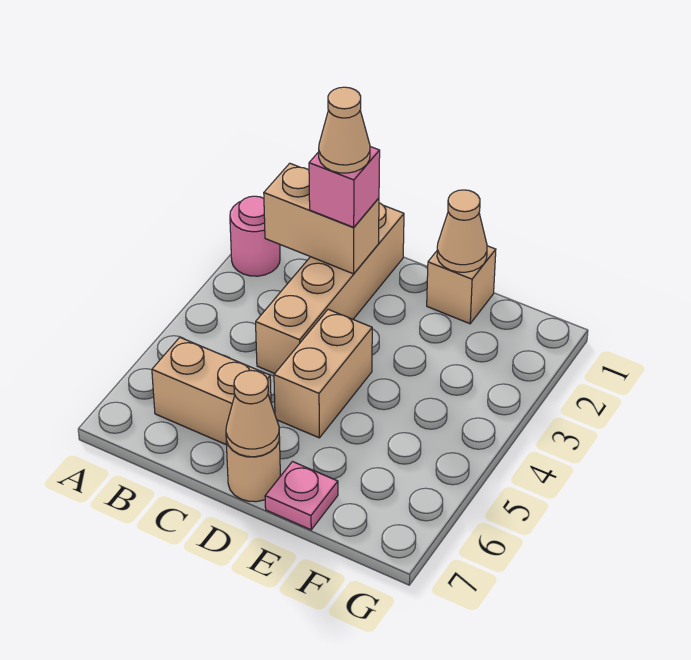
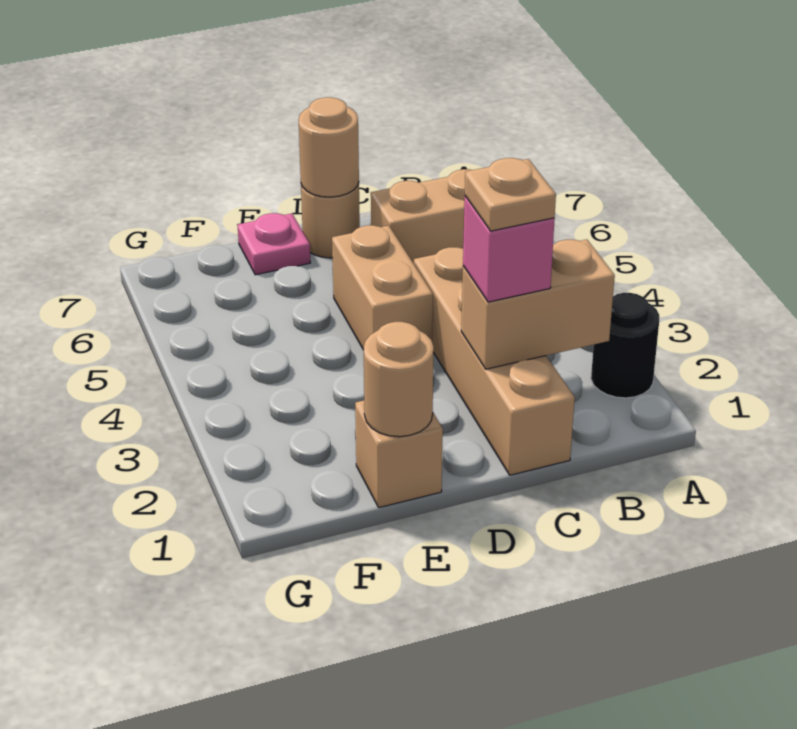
pink 1x1 round brick [230,196,280,276] -> black 1x1 round brick [591,293,659,398]
tan 1x1 cone [319,87,370,173] -> tan 1x1 plate [465,158,556,231]
tan 1x1 cone [226,370,279,457] -> tan 1x1 round brick [299,97,359,197]
tan 1x1 cone [437,190,487,272] -> tan 1x1 round brick [364,322,434,437]

